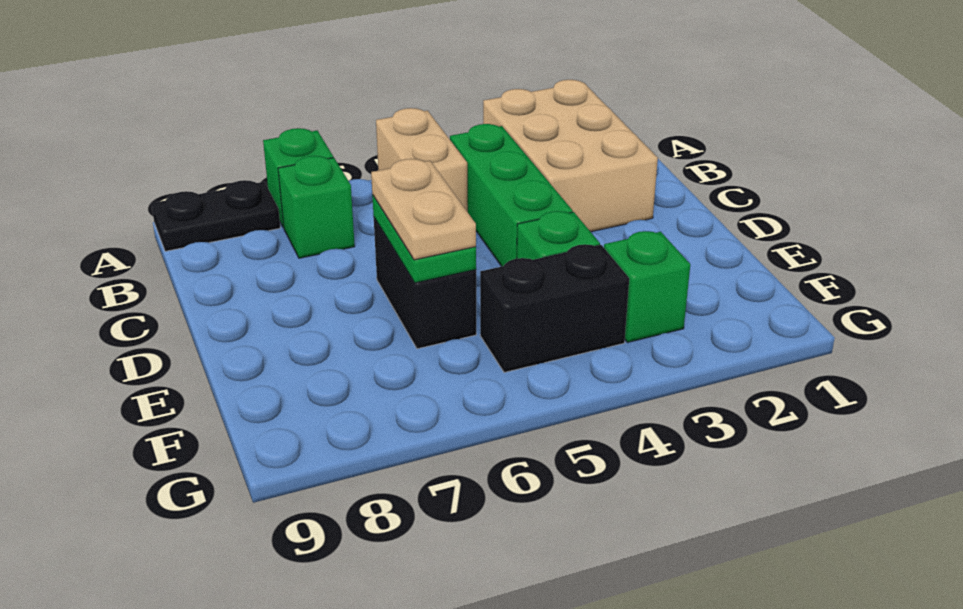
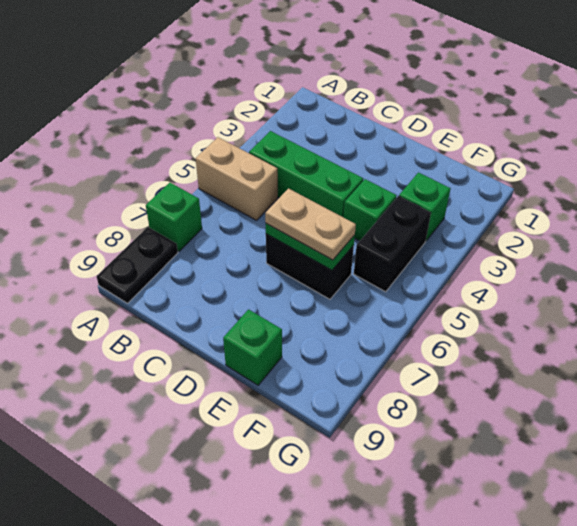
tan 2x3 brick [483,80,658,232] -> none
green 1x1 brick [278,156,355,258] -> green 1x1 brick moved to [223,309,282,385]

